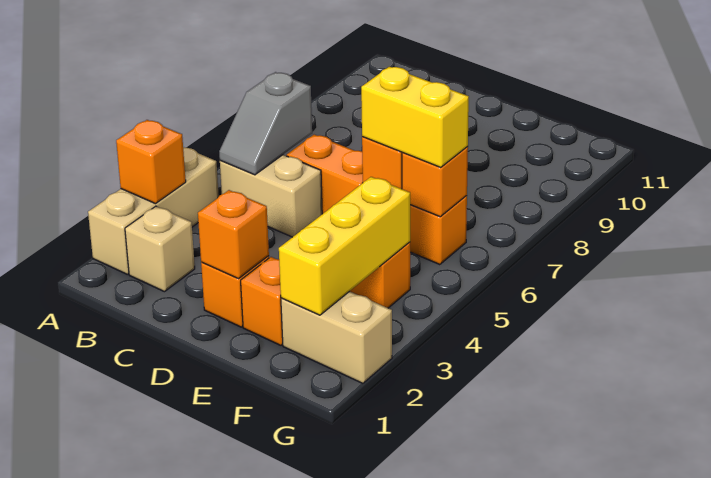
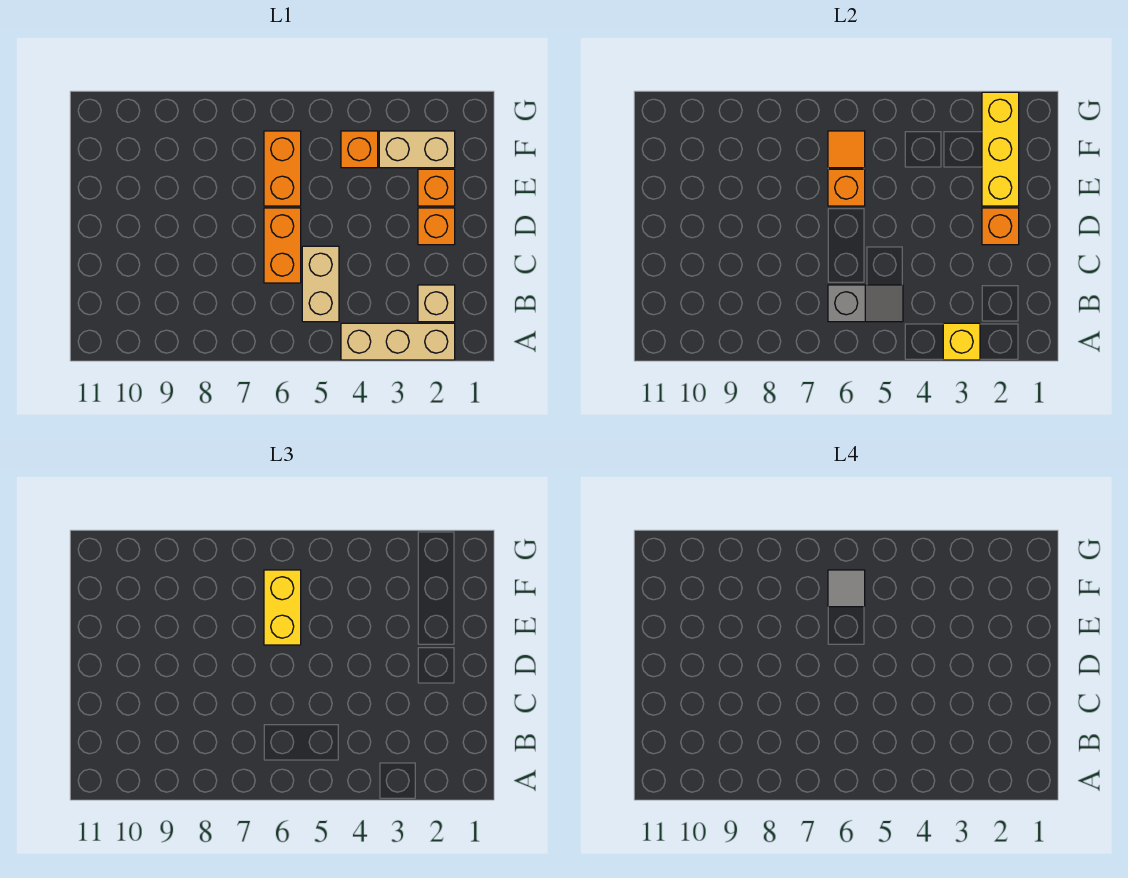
orange 1x1 brick [116,120,186,204] -> yellow 1x1 brick [943,323,980,360]
tan 1x2 brick [281,291,392,383] -> tan 1x2 brick turned to [379,131,455,168]
yellow 1x3 brick [279,177,410,315] -> yellow 1x3 brick turned to [982,92,1019,206]
orange 1x1 brick [402,147,468,217] -> orange 1x1 tile [828,131,865,168]
none -> grey 1x1 tile [828,570,865,607]

